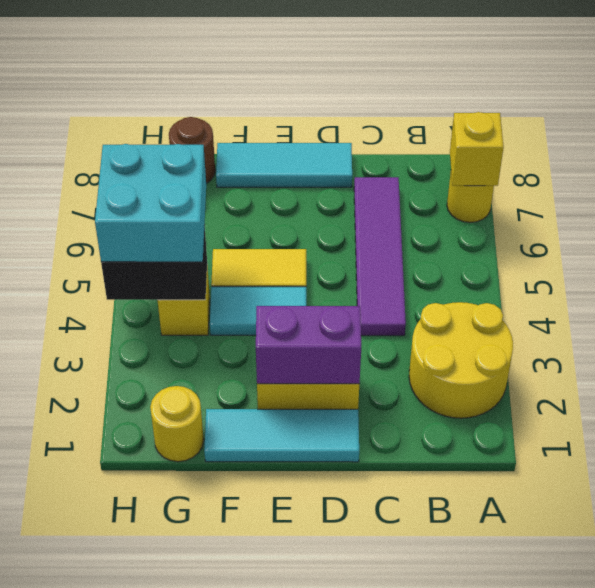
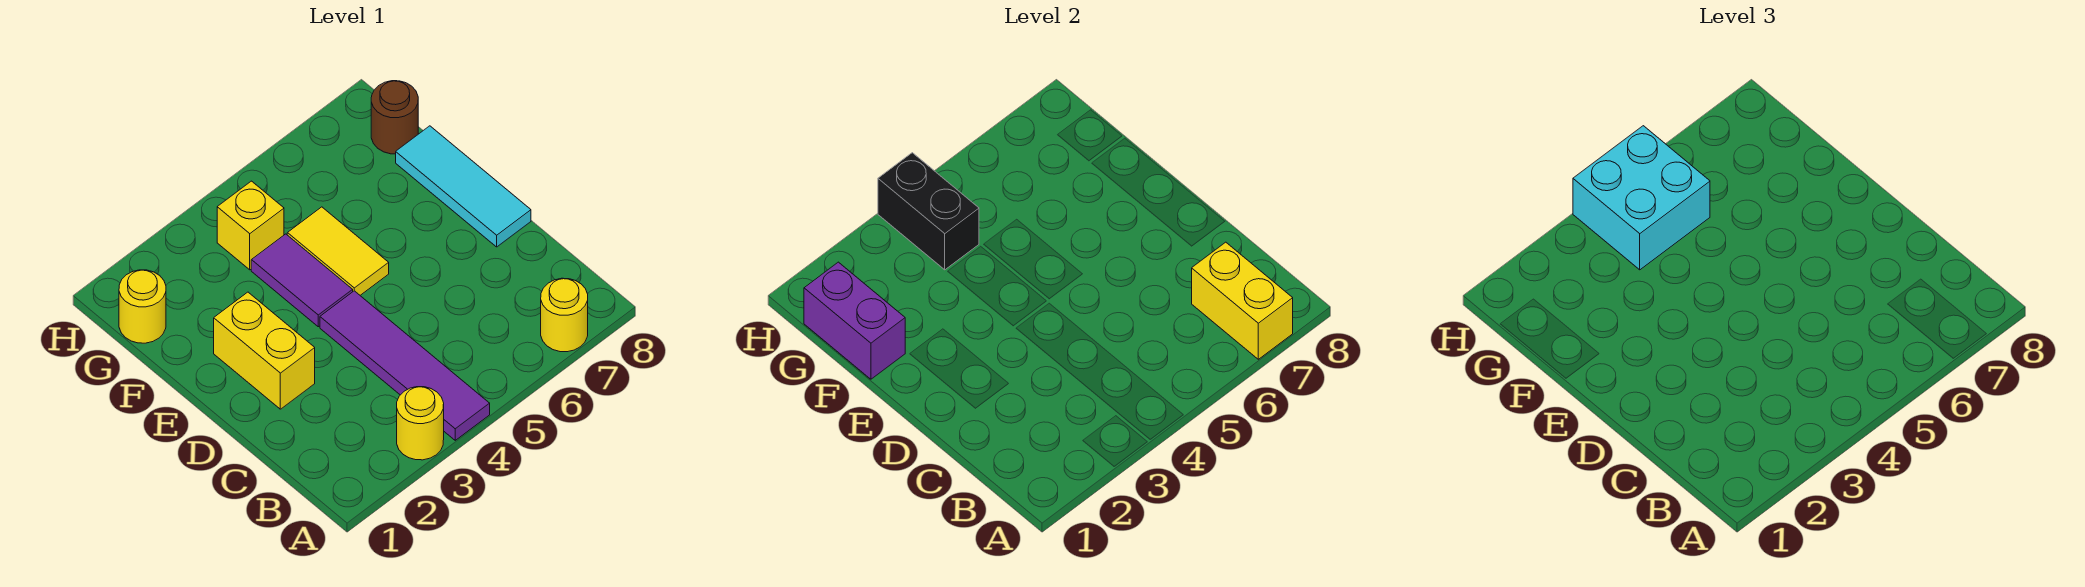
yellow 2x2 round brick [409,302,513,418] -> yellow 1x1 round brick [397,387,444,460]
yellow 1x1 brick [450,112,504,186] -> yellow 1x2 brick [1192,242,1293,359]
purple 1x4 tile [354,177,406,336] -> purple 1x4 tile turned to [320,291,490,440]
cyan 1x3 tile [204,409,359,462] -> none
purple 1x2 brick [256,306,361,384] -> purple 1x2 brick moved to [804,262,905,379]
cyan 1x2 tile [210,287,306,335] -> purple 1x2 tile [251,234,353,327]

